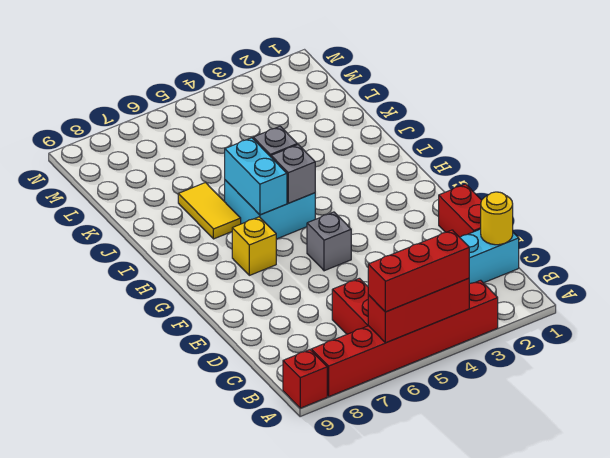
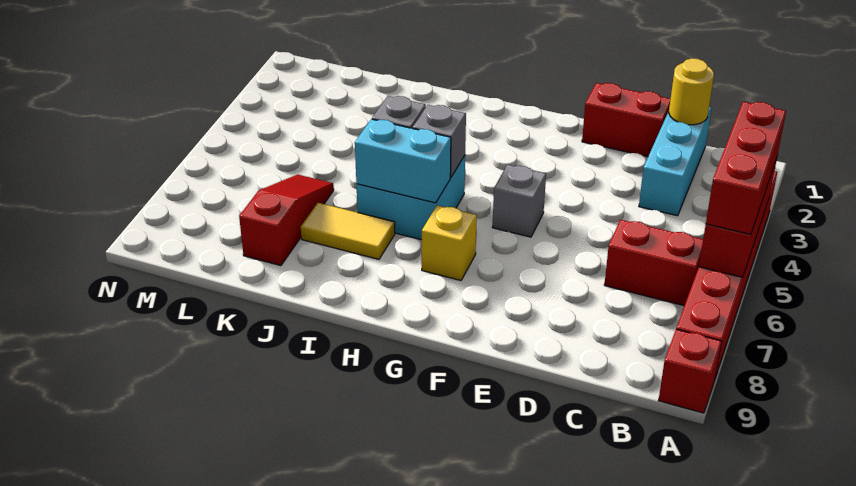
none -> red 1x3 slope [239,174,334,266]

